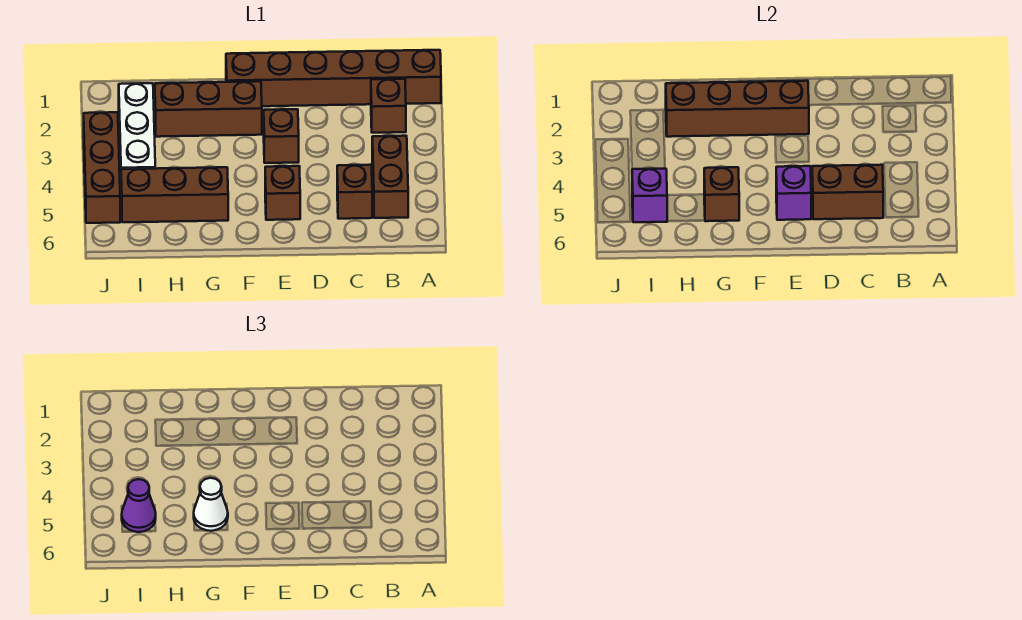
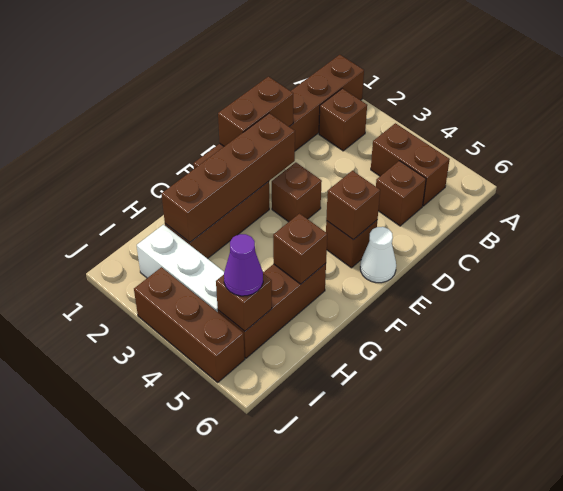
brown 1x2 brick [812,165,883,219] -> brown 1x2 brick moved to [218,77,293,146]
purple 1x1 brick [776,166,811,220] -> brown 1x1 brick [326,171,380,240]
white 1x1 cone [194,478,228,531] -> white 1x1 cone moved to [360,227,396,283]
purple 1x1 brick [632,169,667,222] -> brown 1x1 brick [216,274,272,331]

